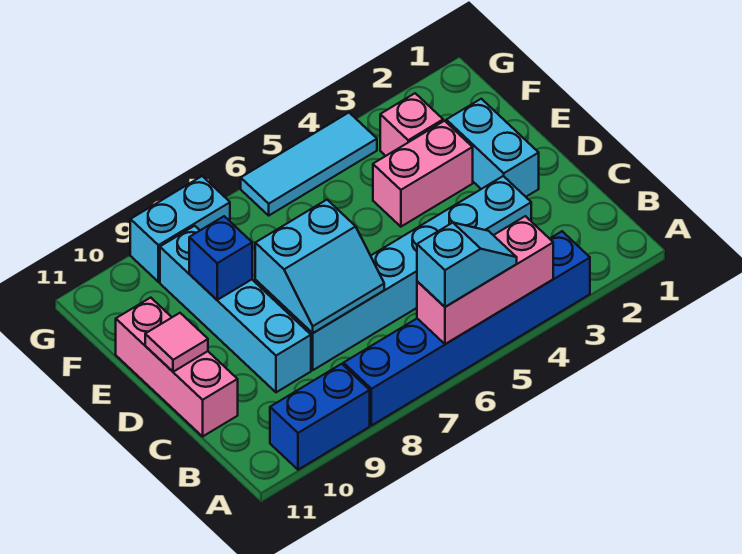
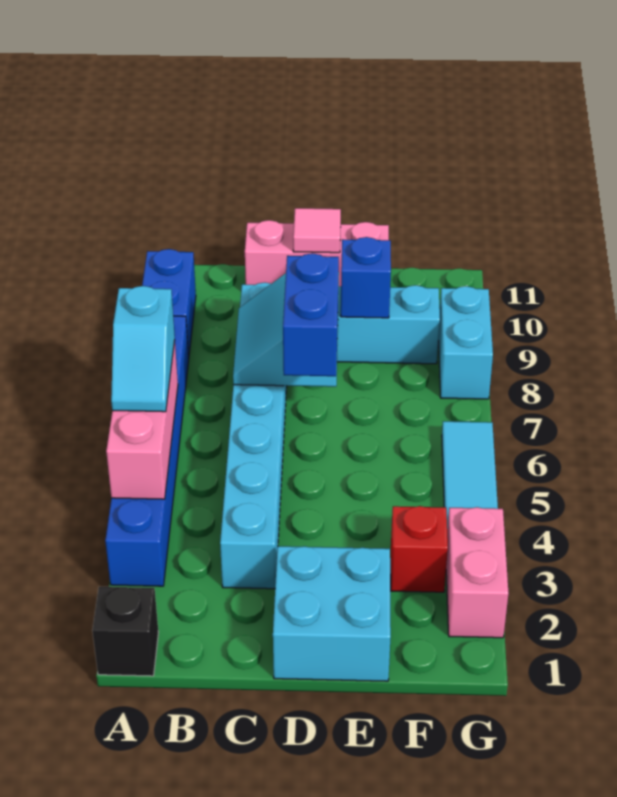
none -> black 1x1 brick [92,587,158,676]
cyan 1x2 brick [446,99,539,197] -> cyan 2x2 brick [273,546,391,681]
none -> blue 1x2 brick [283,253,339,376]
pink 1x2 brick [373,121,473,227] -> pink 1x2 brick moved to [446,507,508,638]
pink 1x1 brick [380,93,443,156] -> red 1x1 brick [391,506,448,592]

